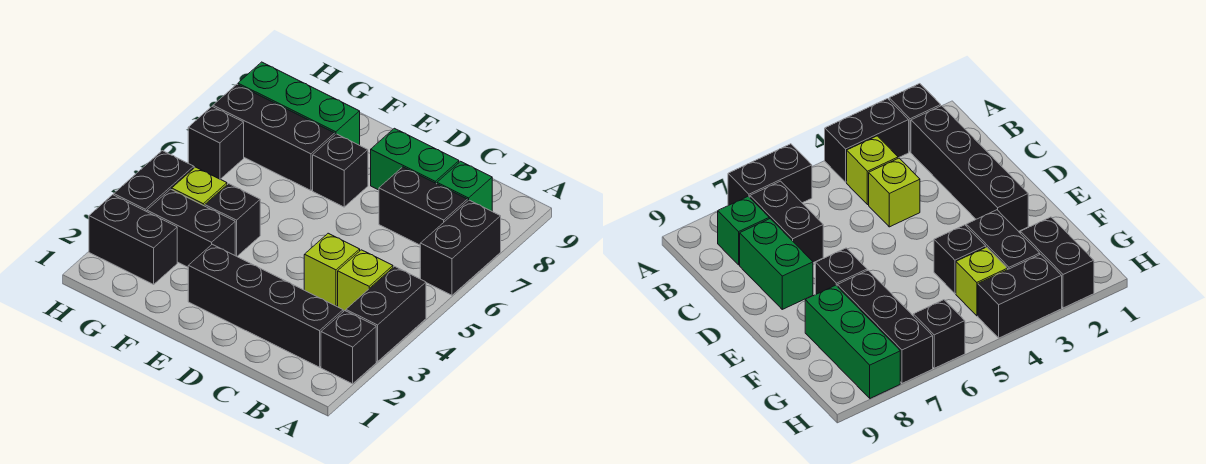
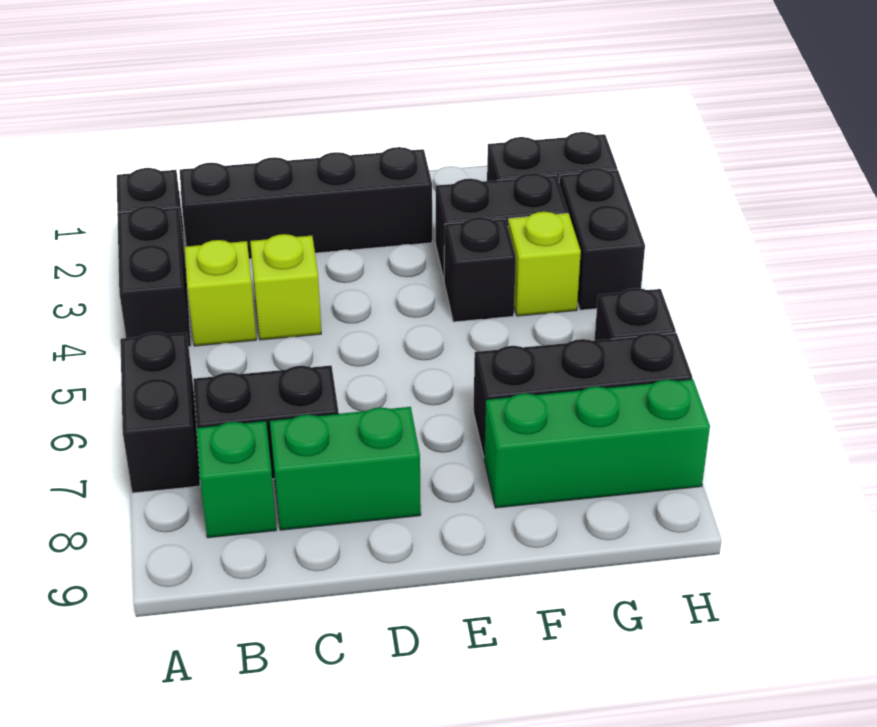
black 1x1 brick [313,134,368,207] -> none

